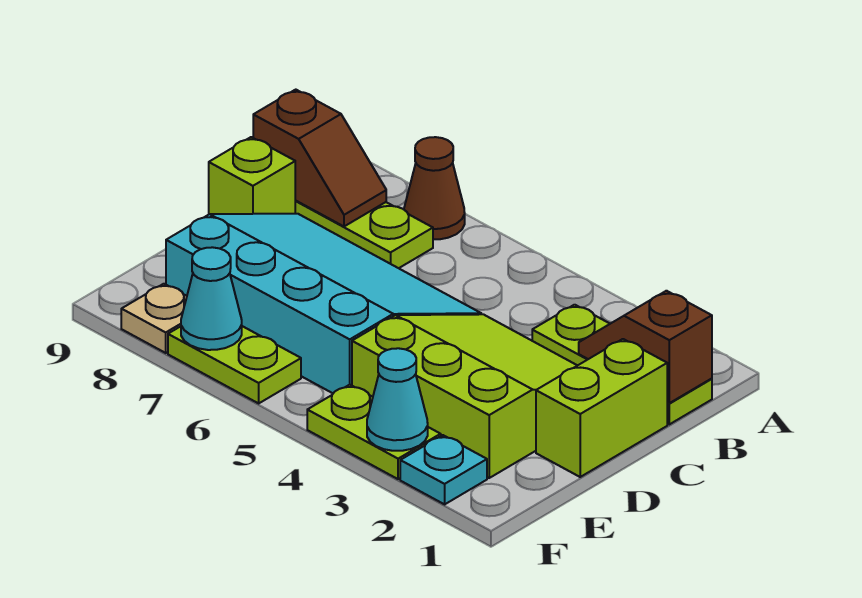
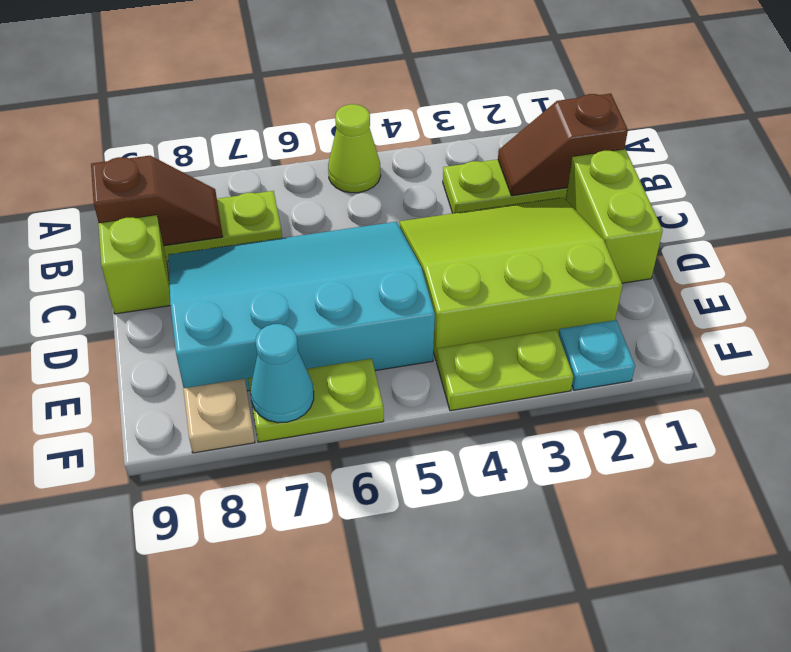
none -> lime 1x1 cone [328,104,381,193]
brown 1x1 cone [404,137,465,240] -> none
cyan 1x1 cone [367,348,428,451] -> none

